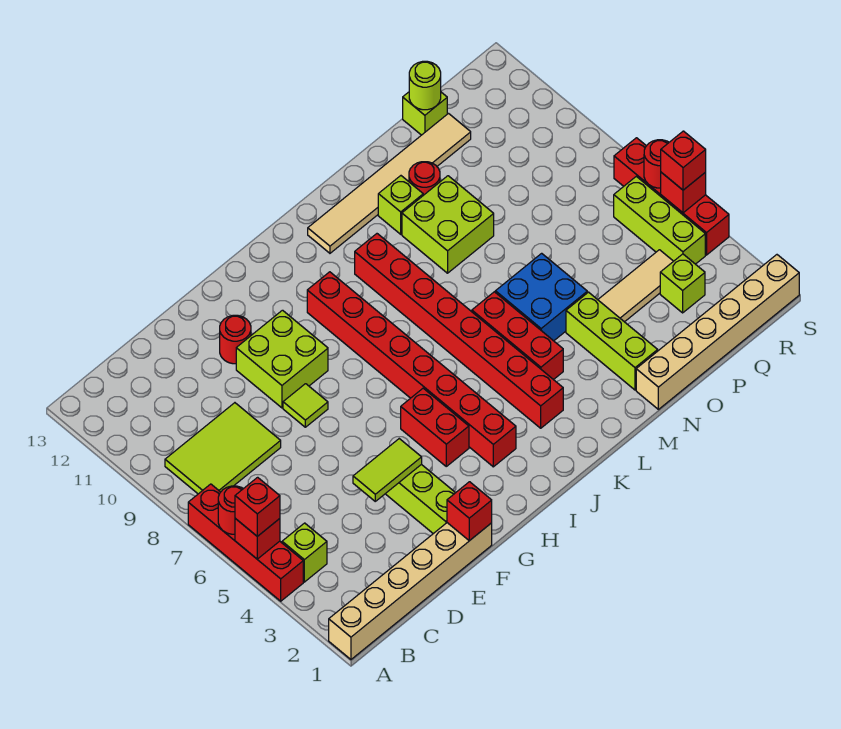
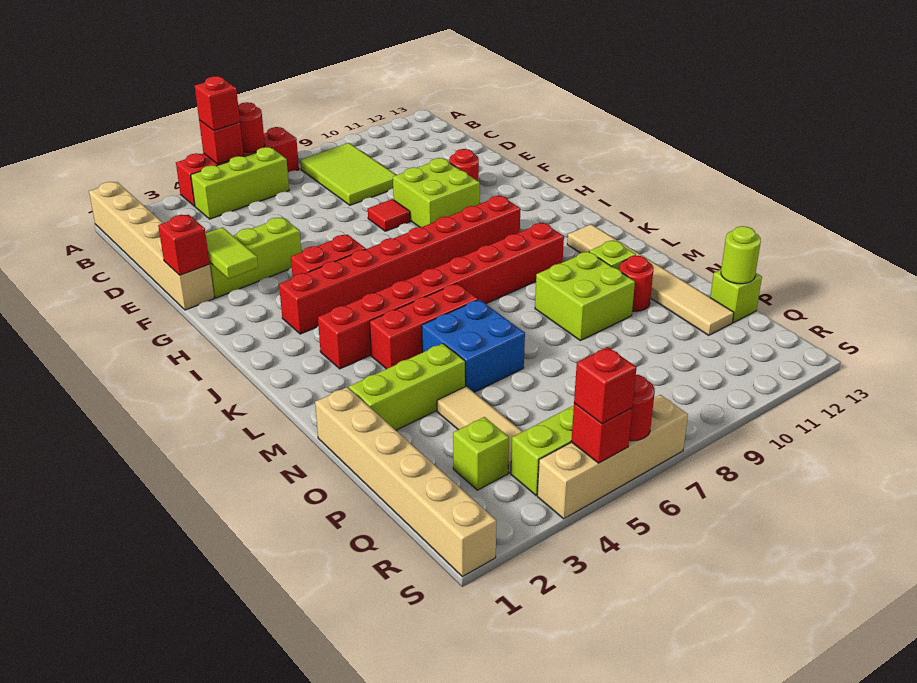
lime 1x1 brick [282,523,327,582] -> lime 1x3 brick [191,147,289,219]
lime 1x2 tile [353,439,422,501] -> lime 1x2 tile moved to [206,227,258,279]
lime 1x1 tile [283,384,328,427] -> red 1x1 tile [368,199,410,231]
red 1x4 brick [614,138,729,255] -> tan 1x4 brick [537,395,688,519]

